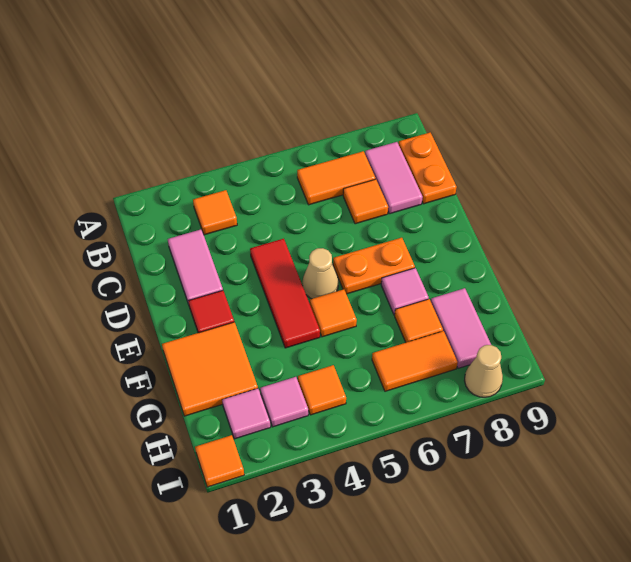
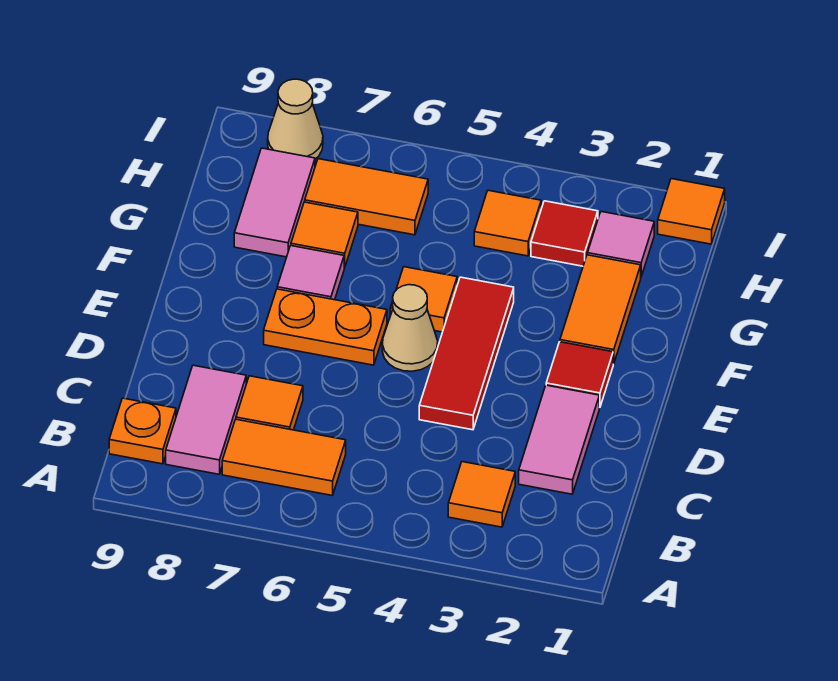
orange 1x2 plate [399,133,457,204] -> orange 1x1 plate [109,398,176,464]
orange 2x2 tile [162,322,258,416] -> orange 1x2 tile [560,255,641,364]
pink 1x1 tile [260,377,308,427] -> red 1x1 tile [531,201,598,266]

